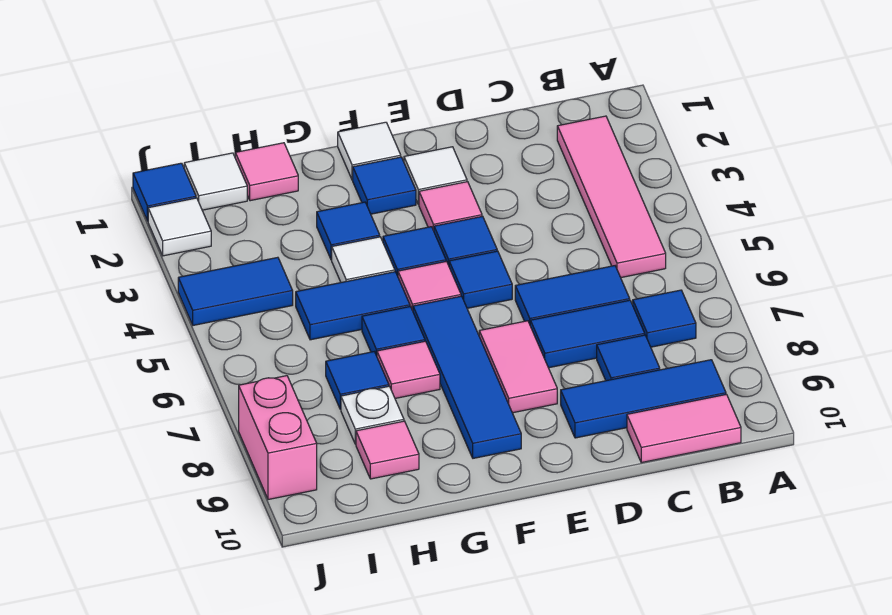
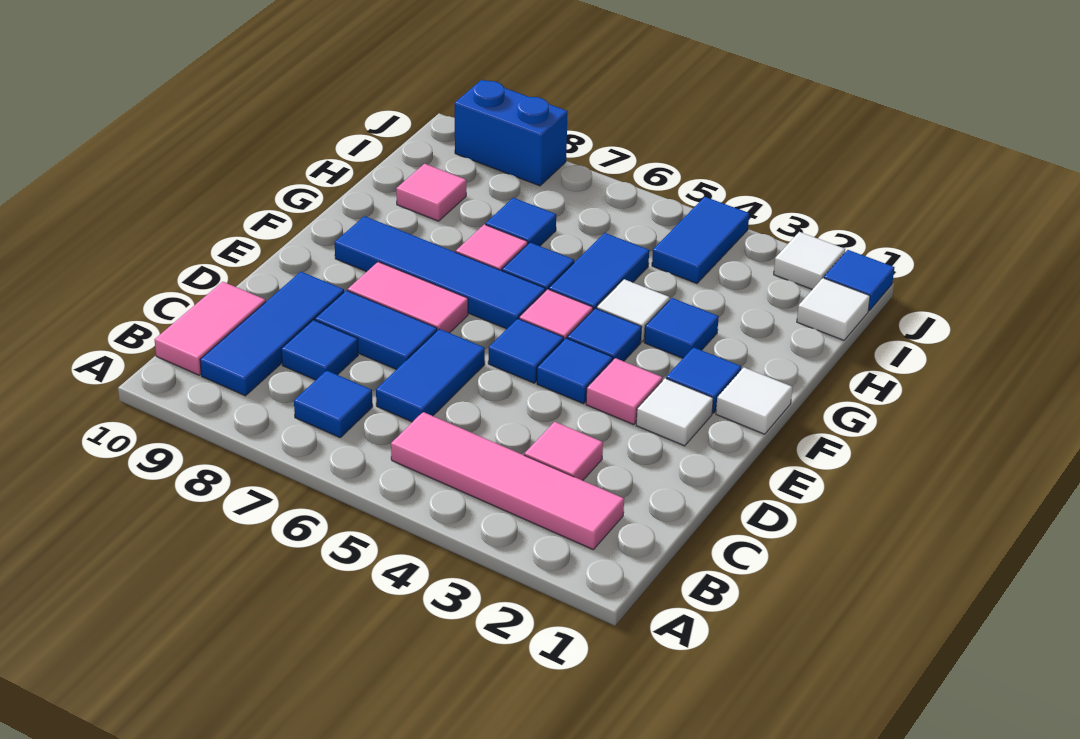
blue 1x2 tile [530,300,645,368] -> blue 1x2 tile turned to [315,290,437,370]
pink 1x1 tile [235,143,298,201] -> pink 1x1 tile moved to [524,422,603,481]
white 1x1 plate [341,386,404,444] -> none
pink 1x2 brick [239,376,317,500] -> blue 1x2 brick [455,80,568,186]

